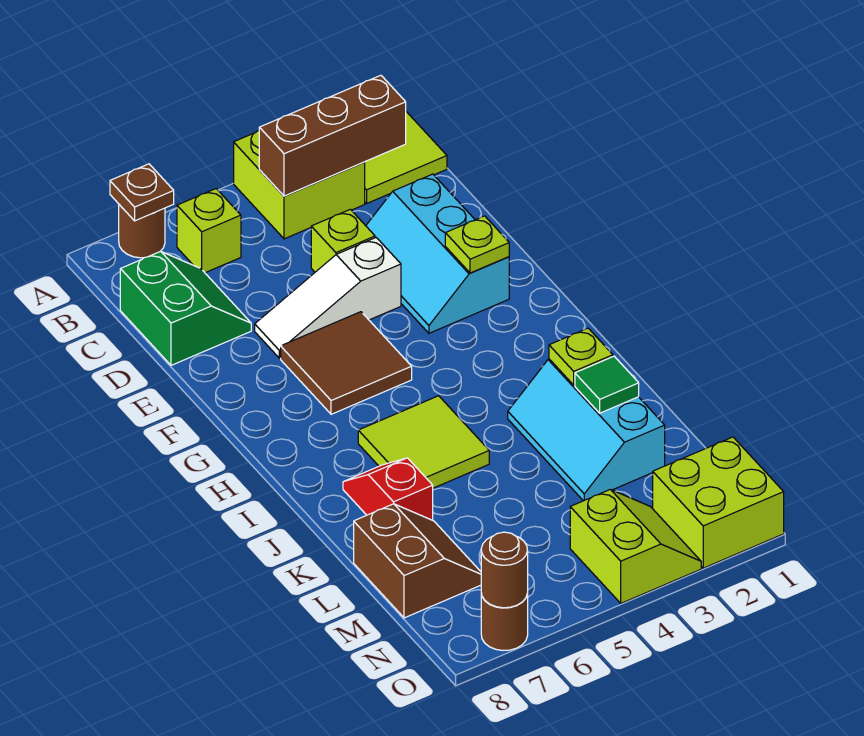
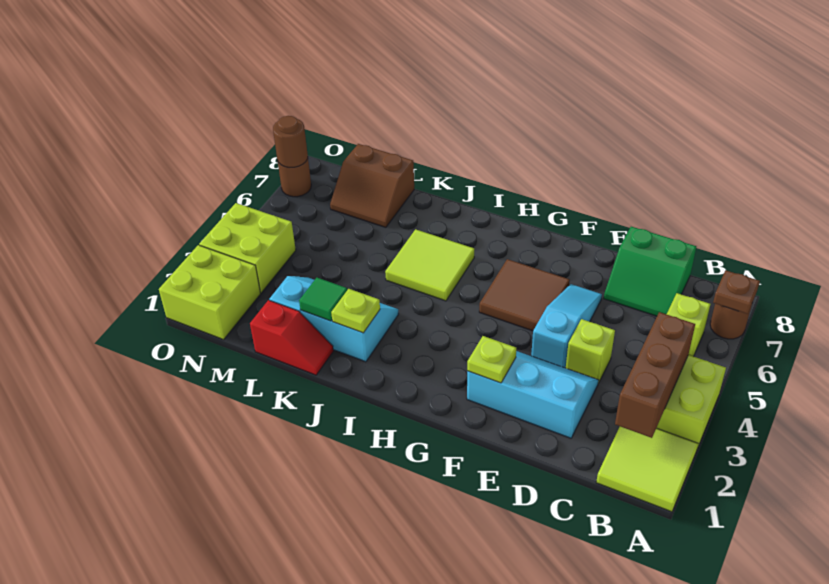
white 1x3 slope [255,238,401,358] -> cyan 1x3 slope [531,284,602,368]
red 1x2 slope [343,458,433,520] -> red 1x2 slope moved to [250,300,333,375]
lime 2x2 slope [570,489,701,603] -> lime 2x2 brick [199,203,296,293]

